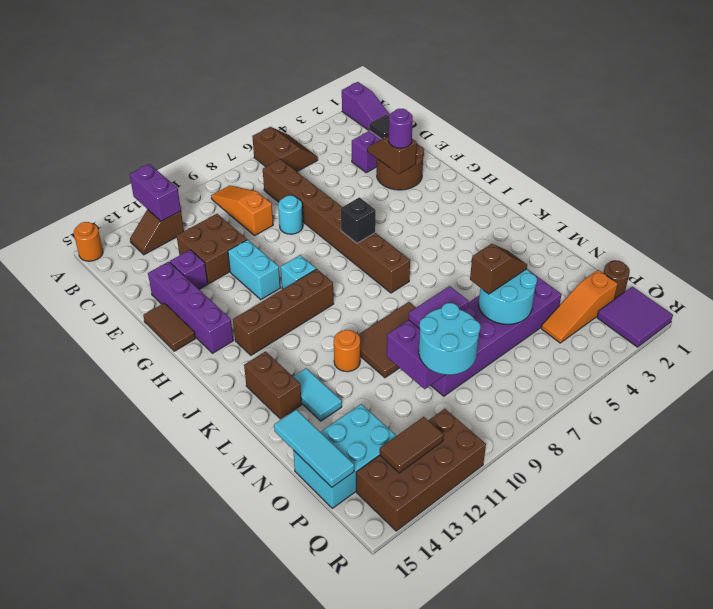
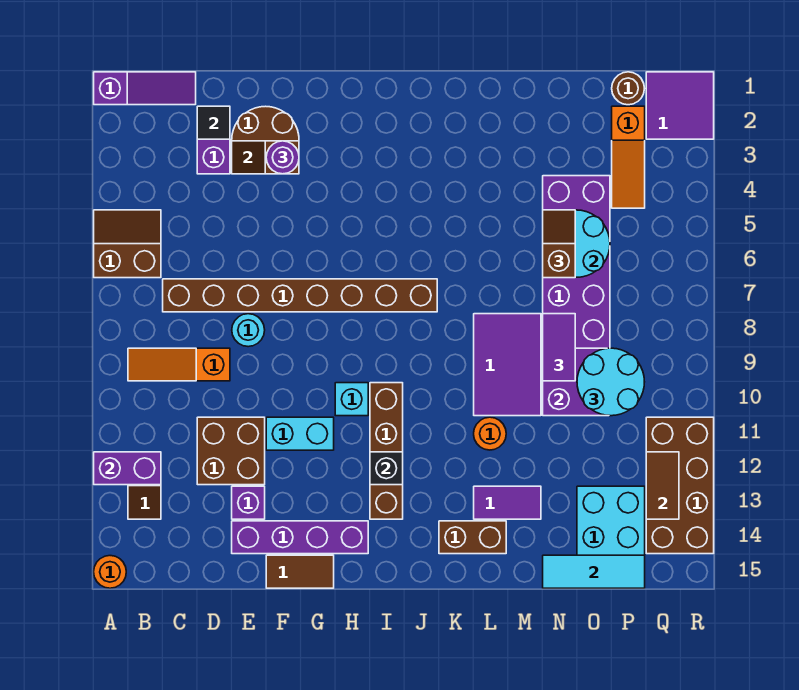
black 1x1 brick [341,197,376,243] -> black 1x1 brick moved to [370,452,403,485]
brown 2x3 tile [358,302,416,378] -> purple 2x3 tile [474,314,541,416]
cyan 1x2 tile [293,368,342,421] -> purple 1x2 tile [474,486,541,519]

